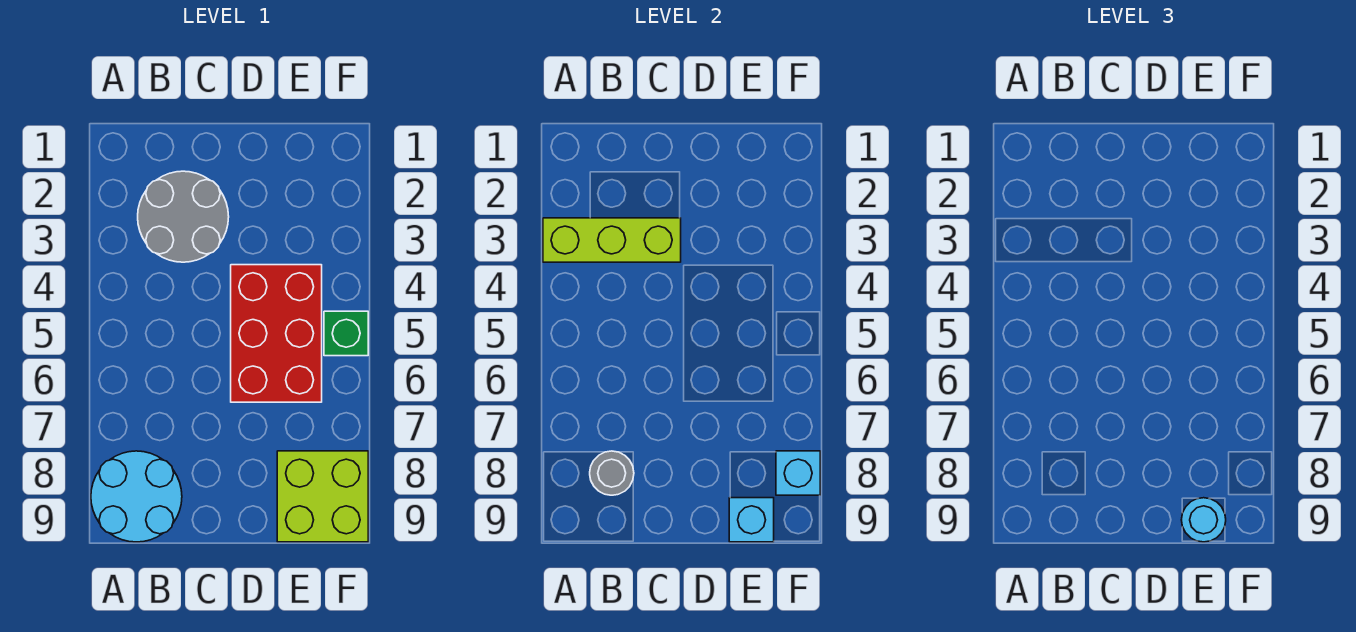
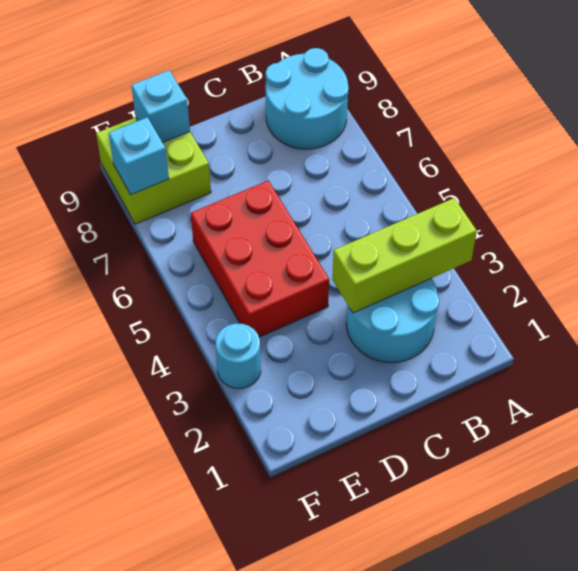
grey 2x2 round brick [138,171,229,262] -> cyan 2x2 round brick [346,278,439,363]
grey 1x1 round brick [590,451,634,495] -> none
cyan 1x1 round brick [1181,498,1226,542] -> cyan 1x1 round brick moved to [216,324,261,388]
green 1x1 brick [324,311,368,356] -> none

